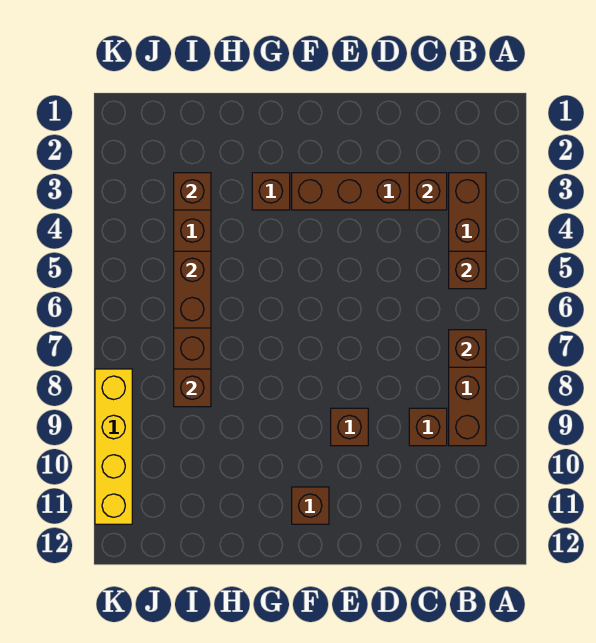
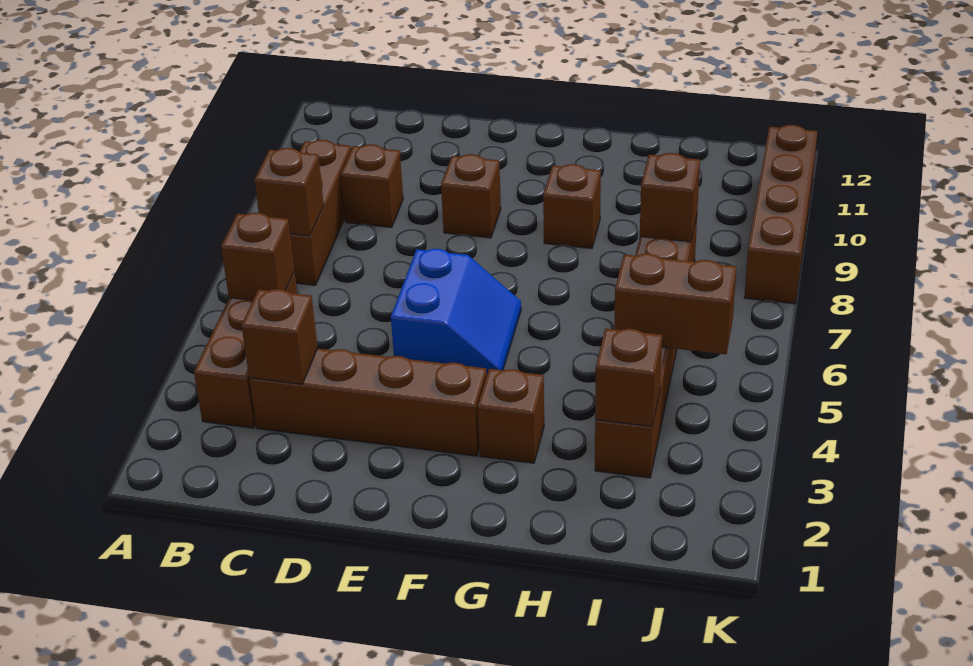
none -> blue 2x2 slope [391,249,521,374]
brown 1x1 brick [292,487,329,524] -> brown 1x1 brick moved to [543,164,601,249]
brown 1x2 brick [174,251,211,328] -> brown 1x2 brick turned to [614,254,736,354]
yellow 1x4 brick [95,369,132,524] -> brown 1x4 brick [744,125,818,304]

